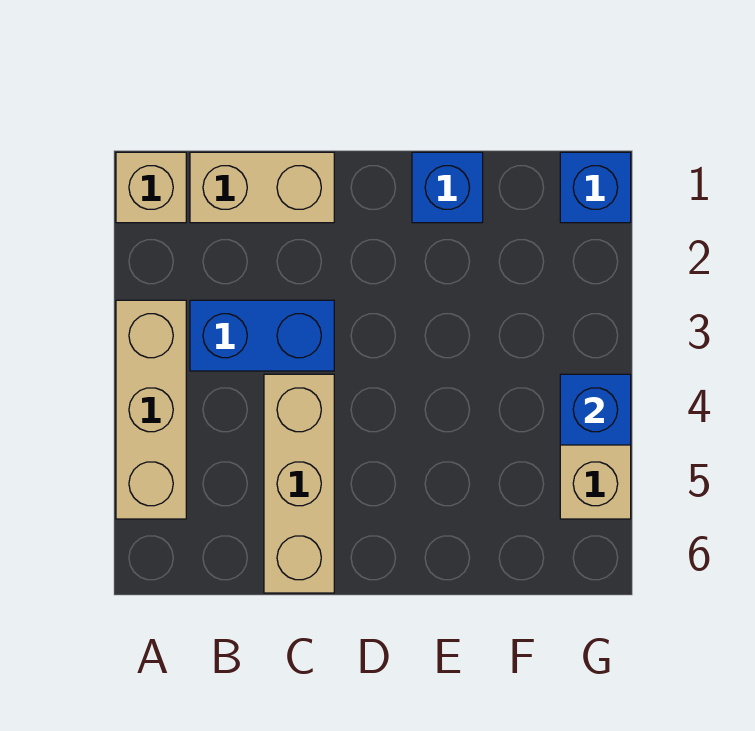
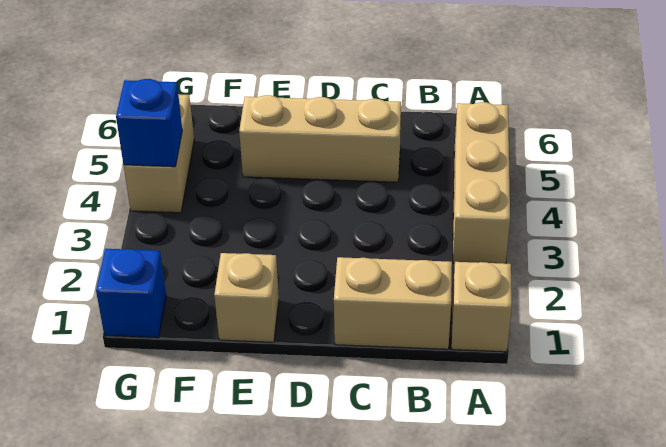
blue 1x2 brick [190,300,334,371] -> none
tan 1x3 brick [264,374,334,593] -> tan 1x3 brick turned to [239,95,401,182]
blue 1x1 brick [412,152,483,223] -> tan 1x1 brick [214,253,279,342]

